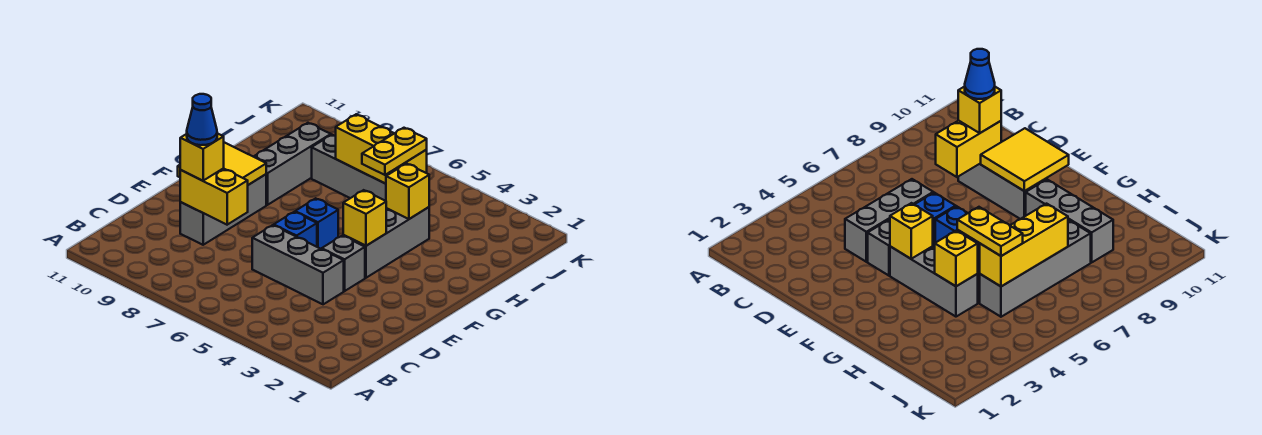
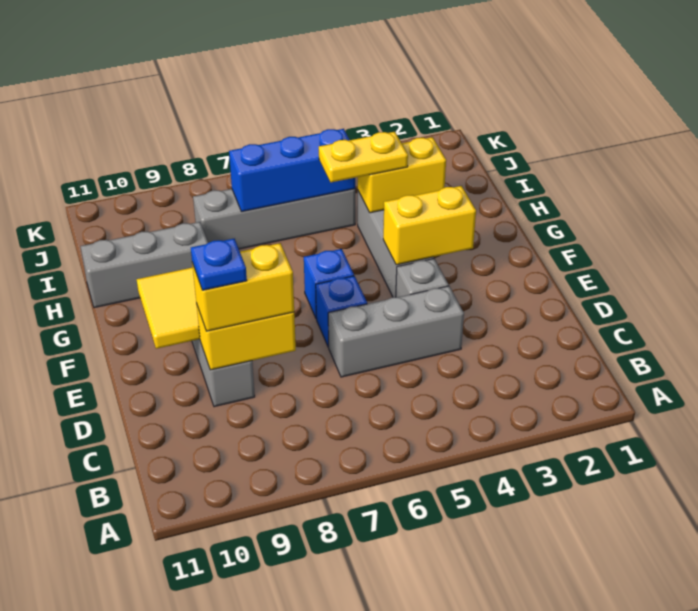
yellow 1x1 brick [180,133,224,181] -> yellow 1x2 brick [192,243,294,331]
blue 1x1 cone [187,94,217,145] -> blue 1x1 plate [191,239,247,290]
yellow 1x1 brick [343,190,386,246] -> yellow 1x2 brick [383,186,476,265]
grey 1x3 brick [254,123,331,205] -> grey 1x3 brick turned to [81,222,208,308]
yellow 1x1 brick [386,163,429,219] -> yellow 1x2 brick [358,137,446,213]
yellow 1x2 plate [362,128,427,175] -> yellow 1x2 plate turned to [319,132,408,182]
yellow 1x3 brick [336,115,427,184] -> blue 1x3 brick [229,129,355,212]

